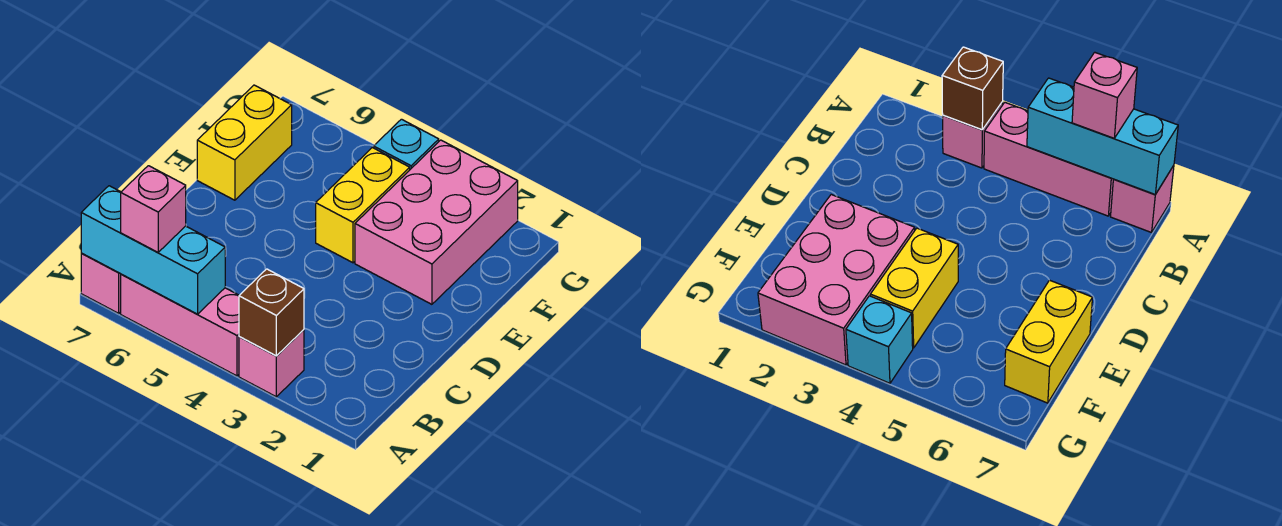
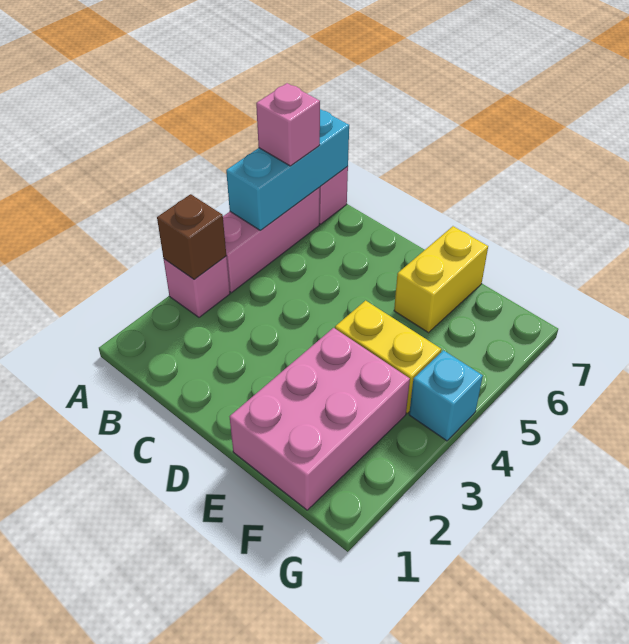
pink 2x3 brick [355,140,518,304] -> pink 2x3 brick turned to [230,328,410,510]
yellow 1x2 brick [197,85,292,200] -> yellow 1x2 brick turned to [394,226,488,333]

